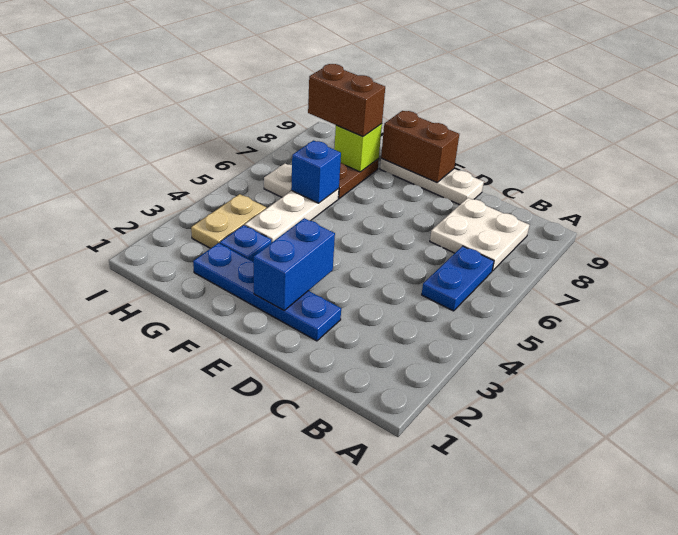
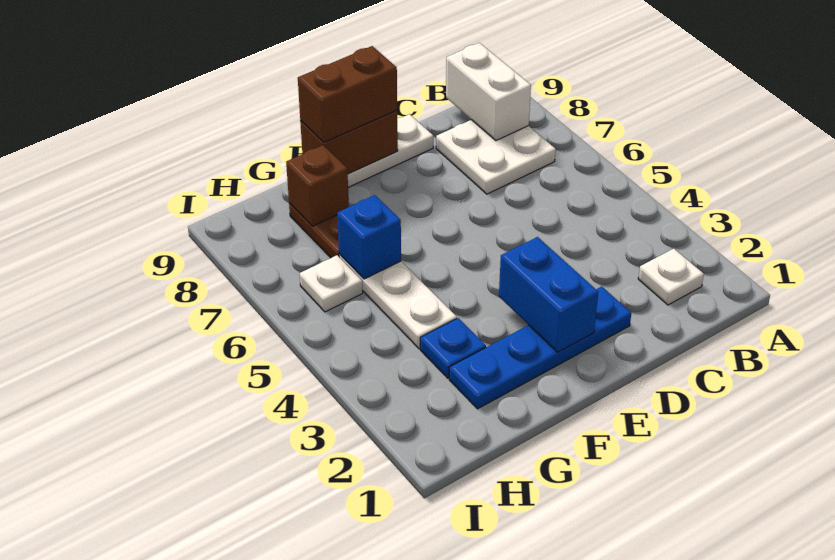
none -> white 1x1 plate [638,249,704,305]
blue 1x2 plate [422,246,494,311] -> none
none -> white 1x2 brick [446,43,531,141]
lime 1x1 brick [334,124,382,172] -> brown 1x1 brick [286,145,349,226]
brown 1x2 brick [308,64,385,137] -> brown 1x2 brick moved to [298,46,397,142]
tan 1x2 plate [191,194,266,248] -> none

